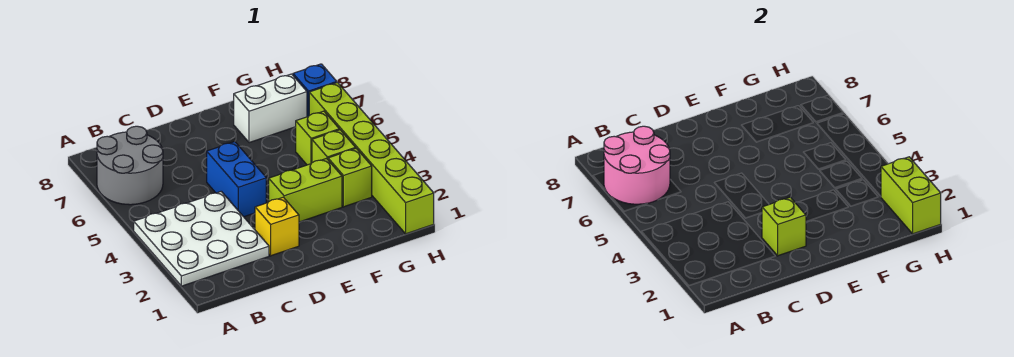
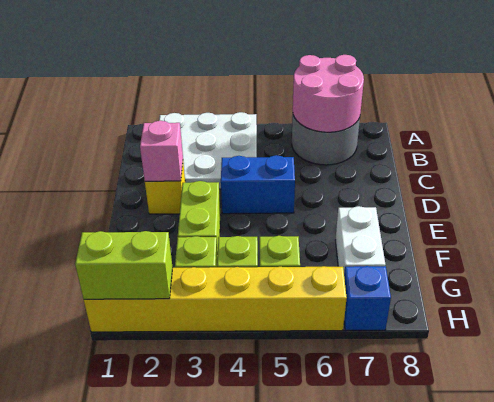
lime 1x1 brick [762,197,806,256] -> pink 1x1 brick [140,121,183,181]
lime 1x6 brick [309,83,434,234] -> yellow 1x6 brick [84,266,347,332]

